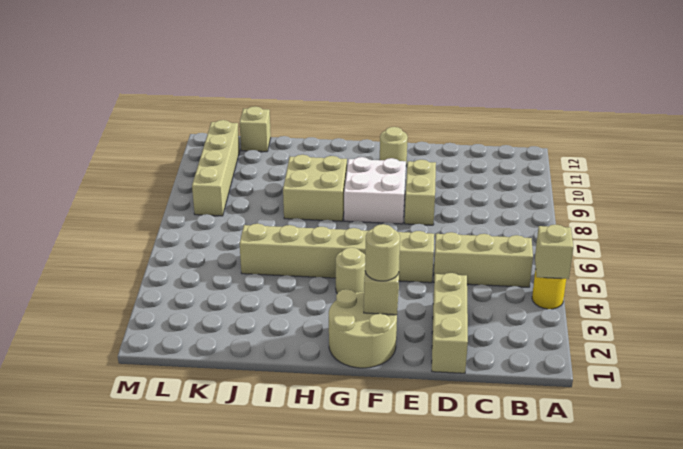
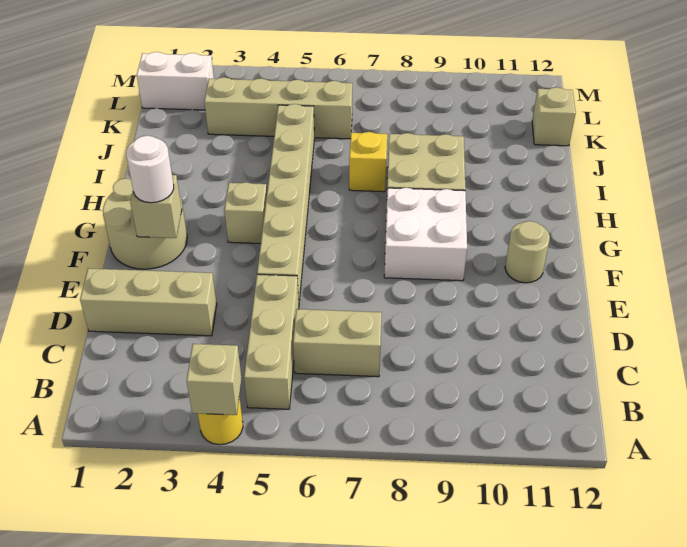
tan 1x2 brick [405,160,436,225] -> tan 1x2 brick moved to [293,309,382,377]
tan 1x1 round brick [365,224,400,281] -> white 1x1 round brick [126,136,174,203]
tan 1x1 round brick [336,248,365,293] -> tan 1x1 brick [224,182,267,244]
none -> yellow 1x1 brick [349,132,387,192]
none -> white 1x2 brick [137,52,214,110]
tan 1x4 brick [192,120,240,216] -> tan 1x4 brick moved to [204,77,352,139]

